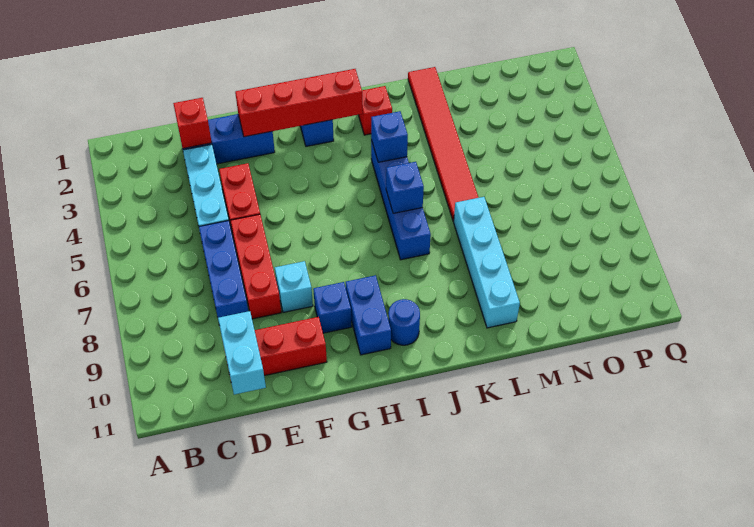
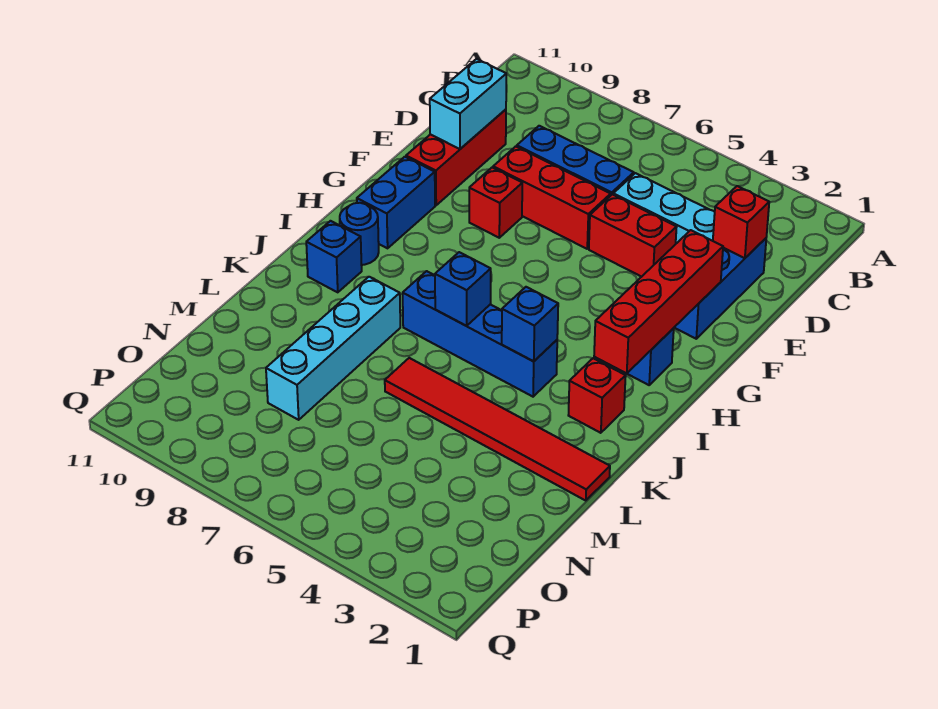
cyan 1x2 brick [218,311,266,395] -> cyan 1x2 brick turned to [430,59,506,149]
cyan 1x1 brick [275,261,313,312] -> red 1x1 brick [469,168,522,238]
blue 1x1 brick [313,282,352,333] -> blue 1x1 brick moved to [306,221,362,292]
blue 1x2 brick [346,275,391,355] -> blue 1x2 brick turned to [357,157,435,248]
cyan 1x4 brick [454,197,520,328] -> cyan 1x4 brick turned to [266,277,400,420]

